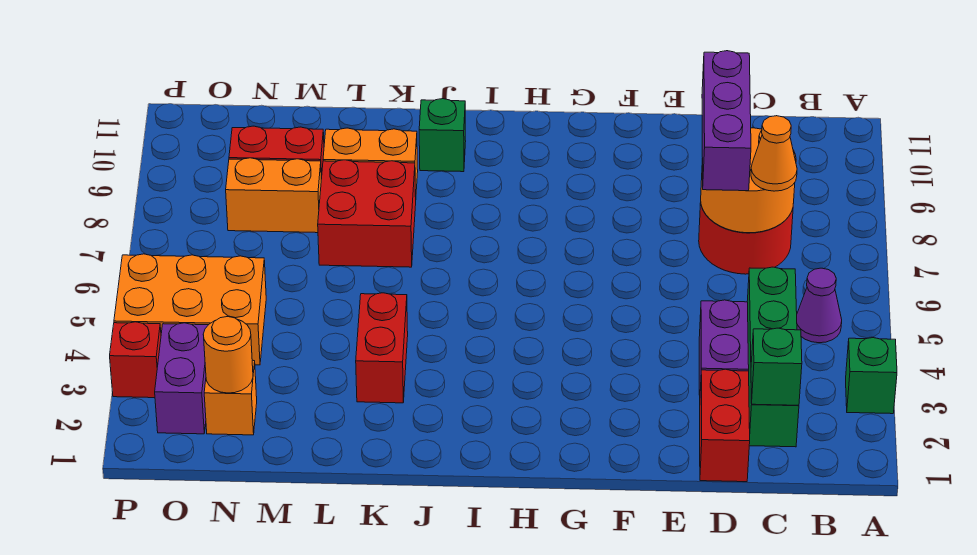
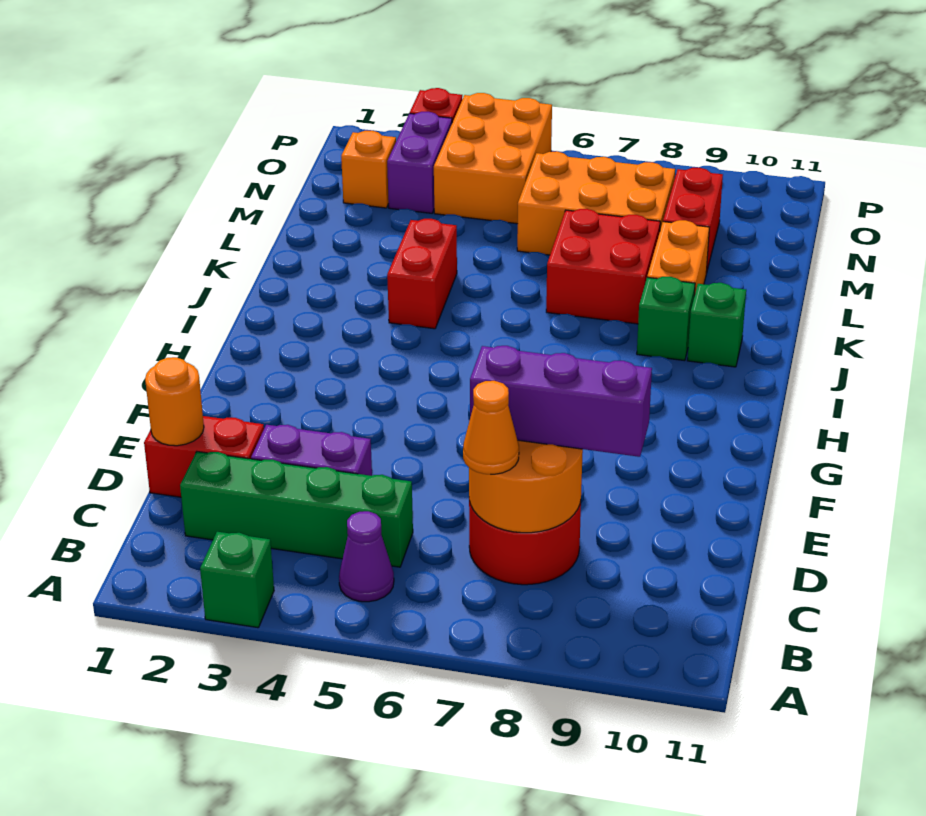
green 1x1 brick [751,328,802,405] -> green 1x1 brick moved to [637,277,695,361]
red 1x2 brick [356,293,408,403] -> red 1x2 brick turned to [387,219,457,329]
orange 1x2 brick [226,158,321,233] -> orange 2x3 brick [517,151,675,255]
orange 1x1 round brick [203,317,253,393] -> orange 1x1 round brick moved to [145,357,204,446]
purple 1x2 brick [155,323,208,434] -> purple 1x2 brick turned to [387,112,452,213]

